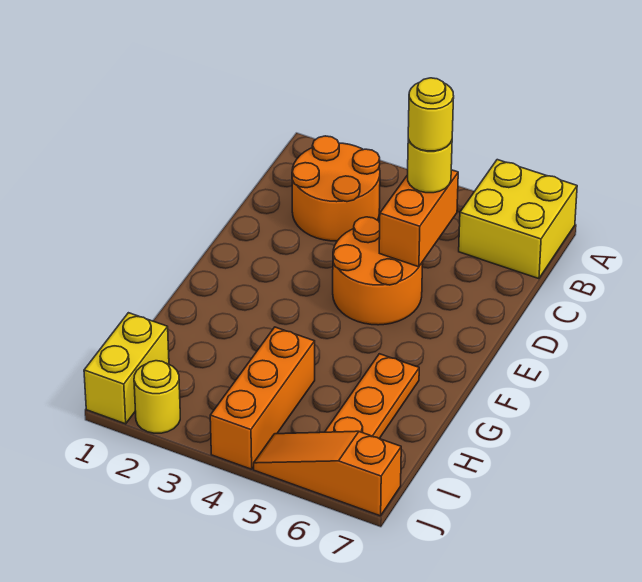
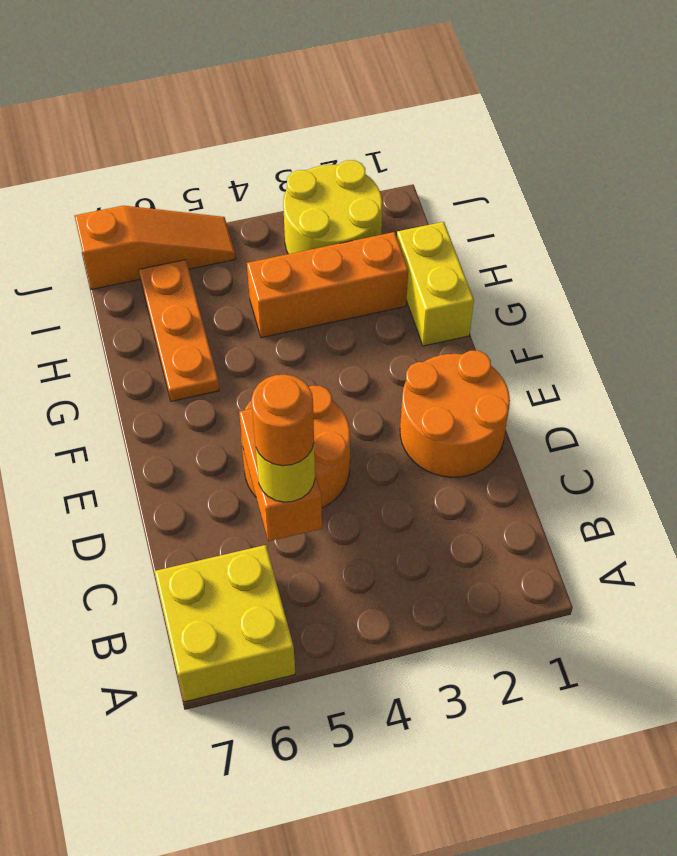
orange 2x2 round brick [292,136,380,241] -> orange 2x2 round brick moved to [400,351,510,477]
yellow 1x1 round brick [408,78,454,151] -> orange 1x1 round brick [251,374,314,466]
orange 1x3 brick [210,327,315,469] -> orange 1x3 brick turned to [247,232,408,338]
yellow 1x2 brick [84,313,169,424] -> yellow 1x2 brick moved to [397,222,474,346]
yellow 1x1 round brick [134,361,180,433] -> yellow 2x2 round brick [283,160,382,254]

